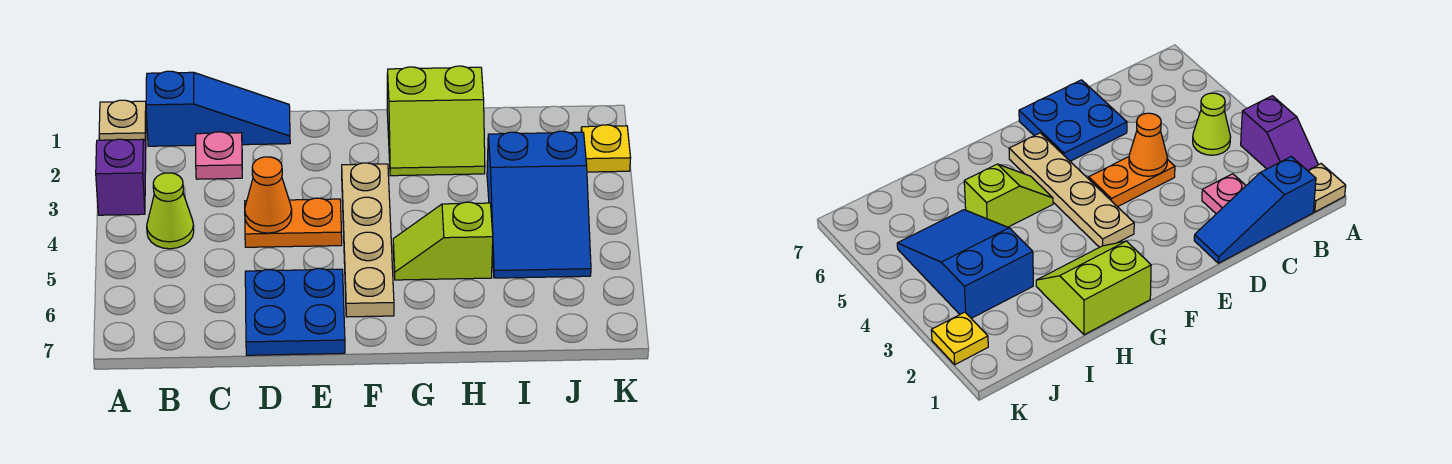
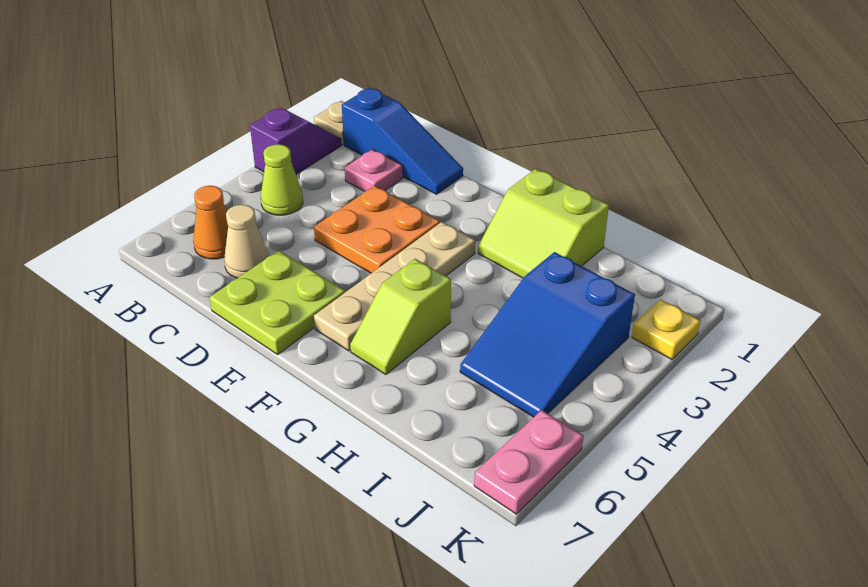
none -> tan 1x1 cone [224,205,269,278]
orange 1x2 plate [245,198,342,247] -> orange 2x2 plate [314,186,440,273]
orange 1x1 cone [245,157,292,233] -> orange 1x1 cone moved to [193,186,228,259]
blue 2x2 plate [245,269,345,355] -> lime 2x2 plate [210,251,345,355]
lime 1x2 slope [393,202,493,280] -> lime 1x2 slope turned to [350,259,451,375]
none -> pink 1x2 plate [474,410,584,514]

